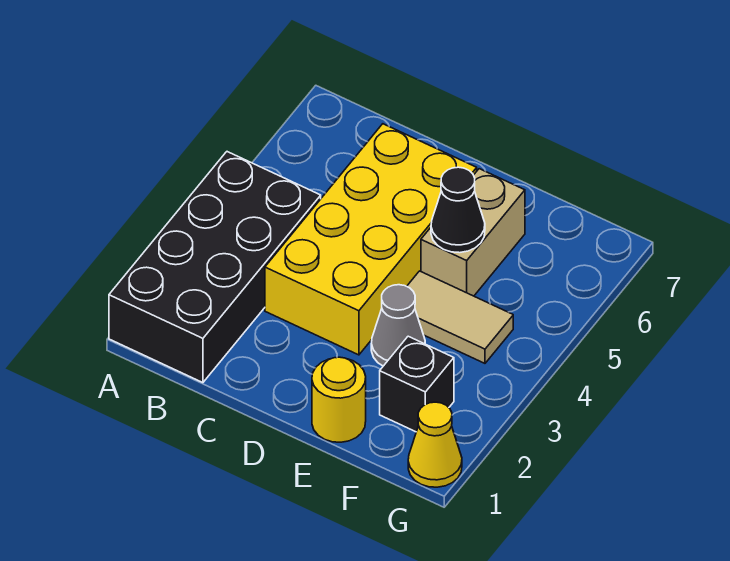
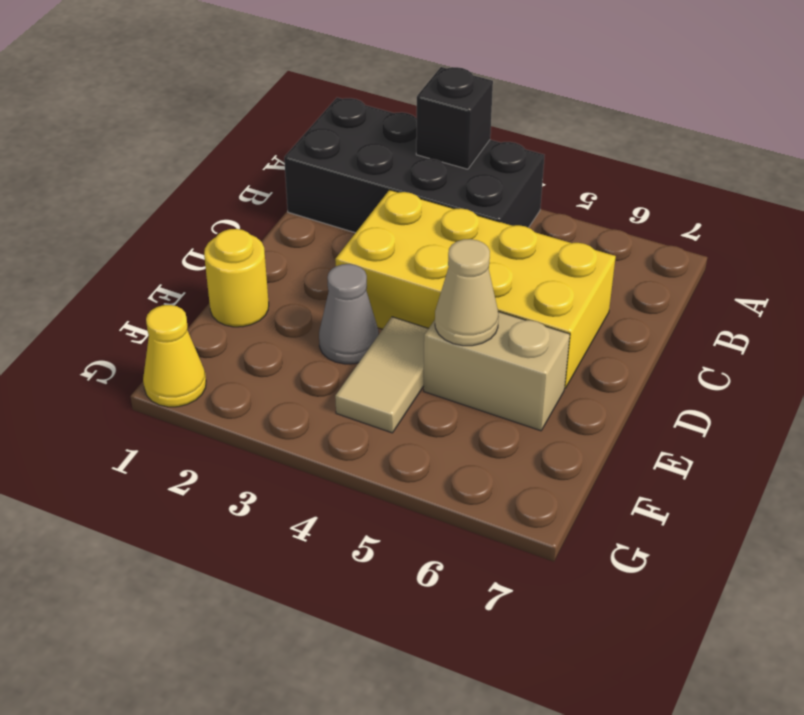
black 1x1 cone [431,167,485,253] -> tan 1x1 cone [435,239,499,346]
black 1x1 brick [380,336,454,432] -> black 1x1 brick moved to [416,67,493,169]

